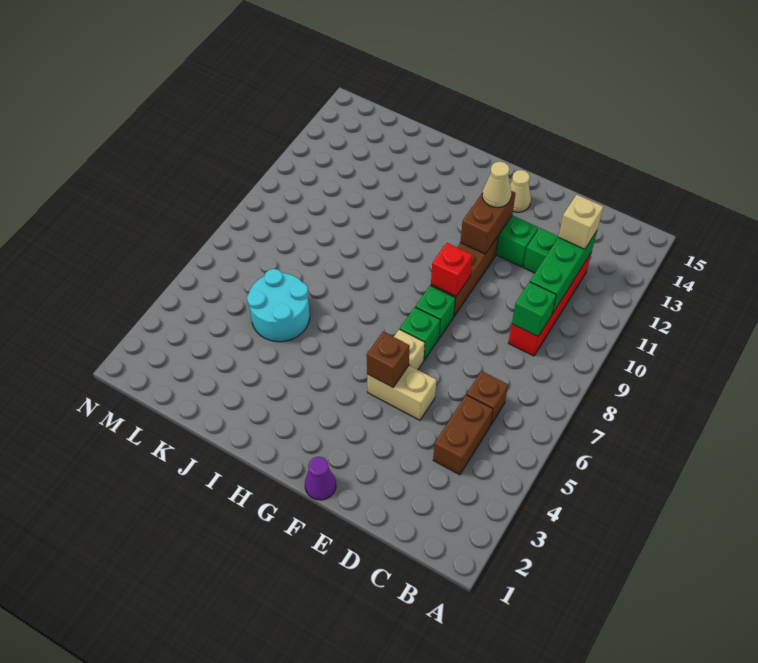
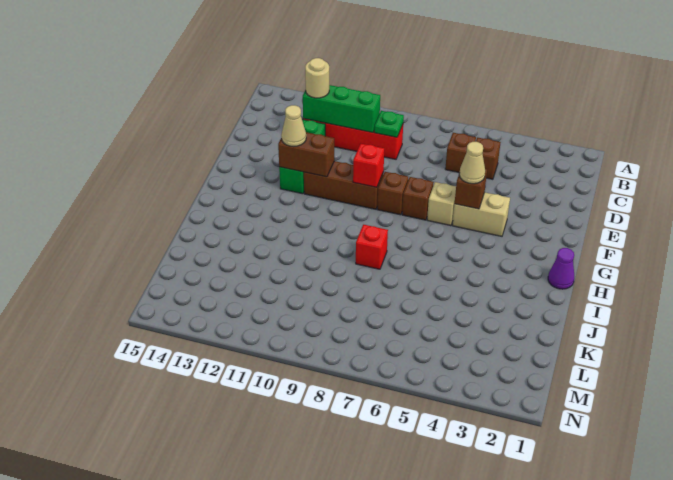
brown 1x2 brick [433,395,493,475] -> brown 1x1 brick [476,138,501,179]
green 1x1 brick [512,282,556,336] -> green 1x1 plate [374,111,404,137]
tan 1x1 brick [558,195,603,249] -> tan 1x1 round brick [305,58,329,98]
tan 1x2 brick [367,365,436,420] -> tan 1x2 brick turned to [452,192,510,236]
purple 1x1 cone [305,457,336,500] -> purple 1x1 cone moved to [548,248,574,289]
green 1x1 brick [400,307,440,360] -> brown 1x1 brick [402,177,434,220]
green 1x1 brick [416,285,455,338] -> brown 1x1 brick [377,172,408,215]
tan 1x1 cone [510,170,531,212] -> tan 1x1 cone moved to [459,142,485,184]
none -> red 1x1 brick [356,225,388,269]
cyan 2x2 round brick [247,269,310,342] -> none

